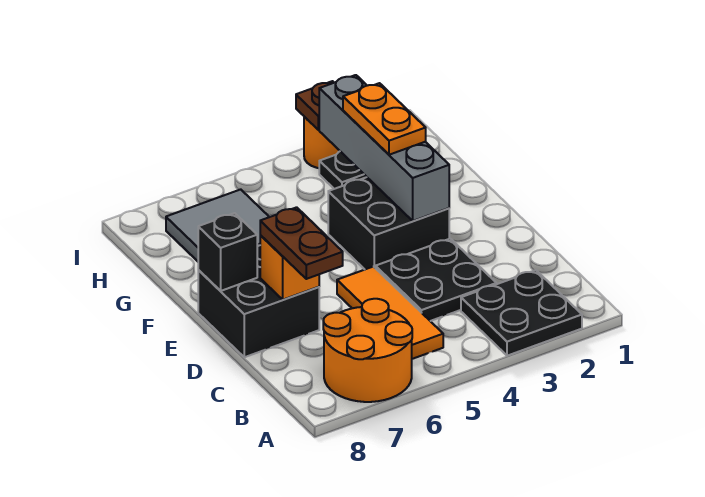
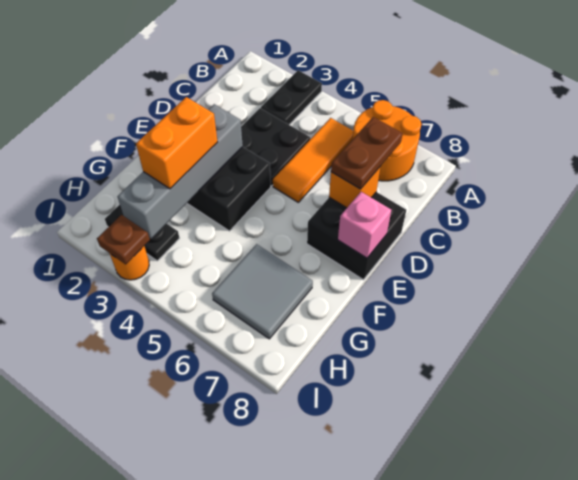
black 2x2 plate [461,270,582,356] -> black 1x2 plate [261,70,322,125]
black 1x1 brick [198,213,257,291] -> pink 1x1 brick [338,192,391,258]
orange 1x2 plate [343,83,426,155] -> orange 1x2 brick [136,97,217,189]

